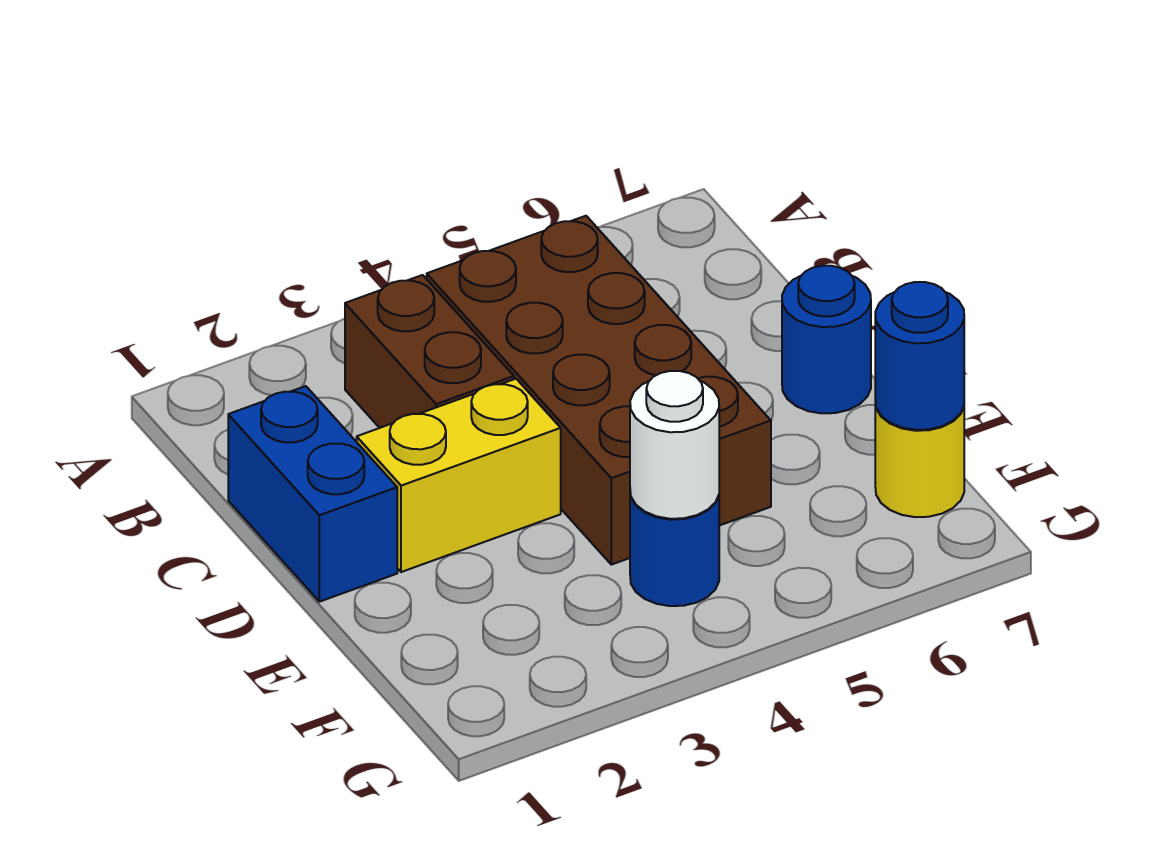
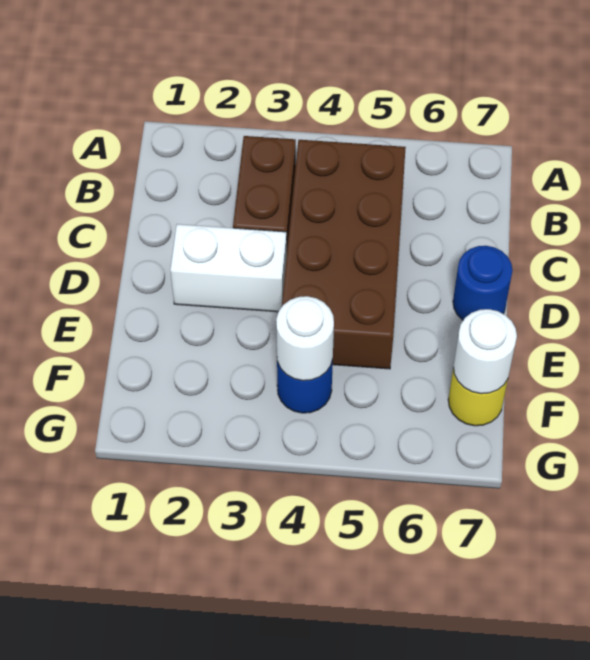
blue 1x2 brick [228,386,397,602] -> none
yellow 1x2 brick [357,379,561,572] -> white 1x2 brick [170,224,287,312]
blue 1x1 round brick [875,282,964,430] -> white 1x1 round brick [453,309,517,394]

